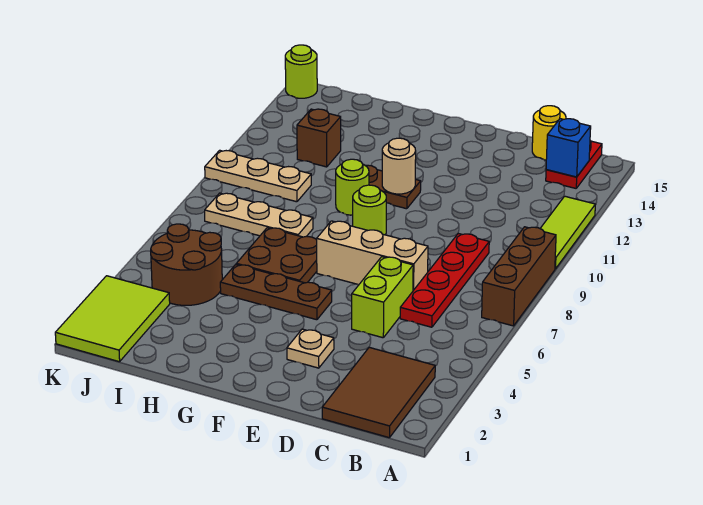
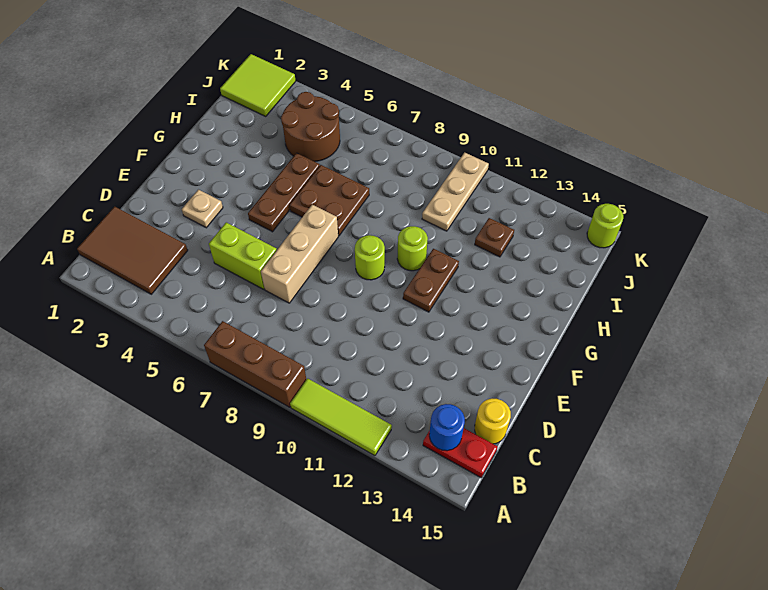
blue 1x1 brick [546,119,591,177] -> blue 1x1 round brick [429,404,465,451]
red 1x4 plate [400,233,489,327] -> none
tan 1x1 round brick [382,138,416,194] -> none
tan 1x3 plate [205,193,313,237] -> none
brown 1x1 brick [297,109,341,167] -> brown 1x1 plate [475,218,514,257]
lime 2x3 tile [55,276,170,362] -> lime 2x2 tile [220,54,296,116]

